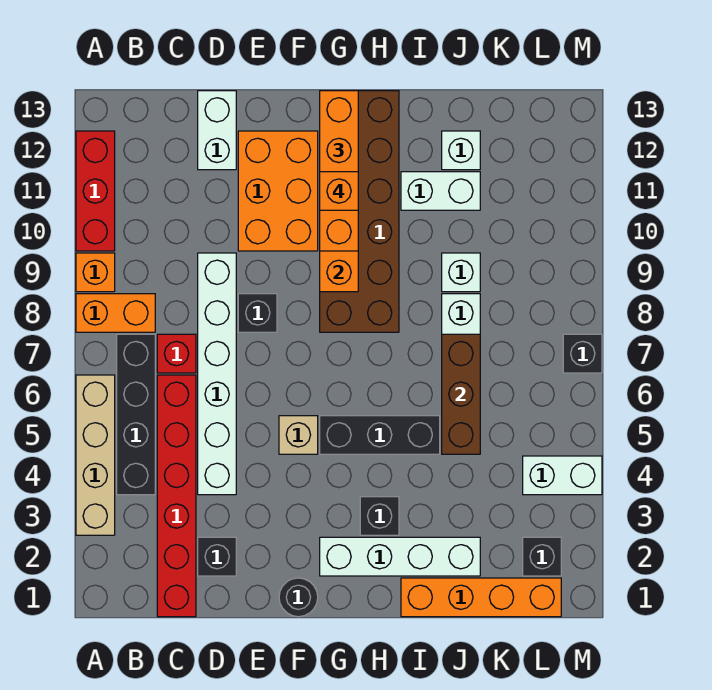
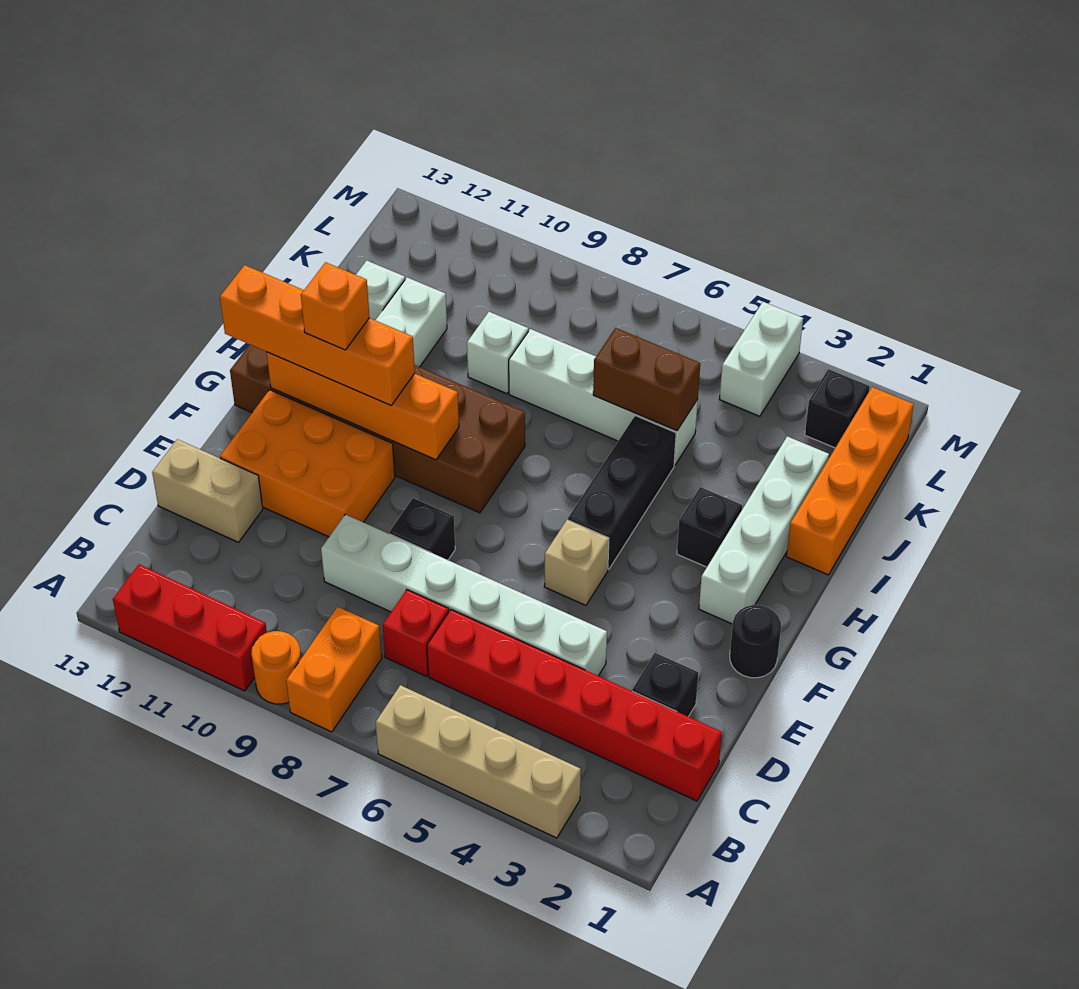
orange 1x1 brick [76,253,115,292] -> orange 1x1 round brick [251,631,301,704]
black 1x4 brick [117,334,155,495] -> none
white 1x2 brick [198,91,236,170] -> tan 1x2 brick [152,439,263,542]
brown 1x3 brick [442,334,480,454] -> brown 1x2 brick [593,328,700,430]
black 1x1 brick [563,334,602,373] -> none

